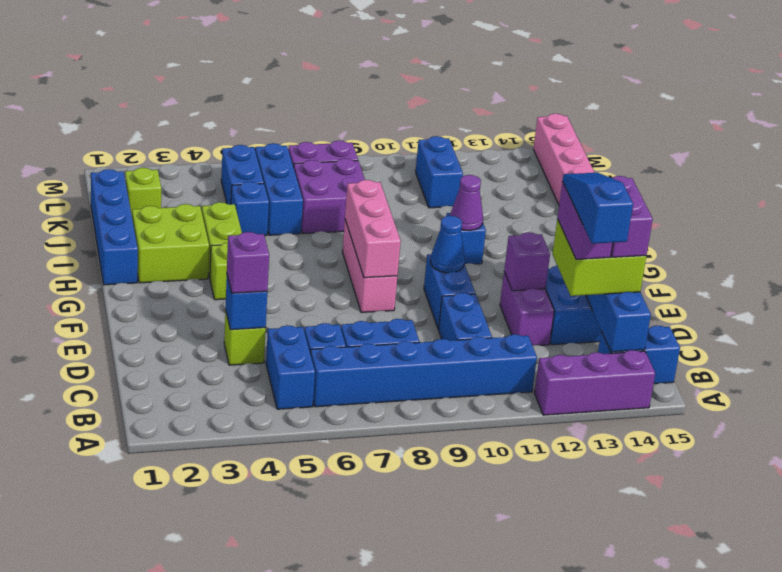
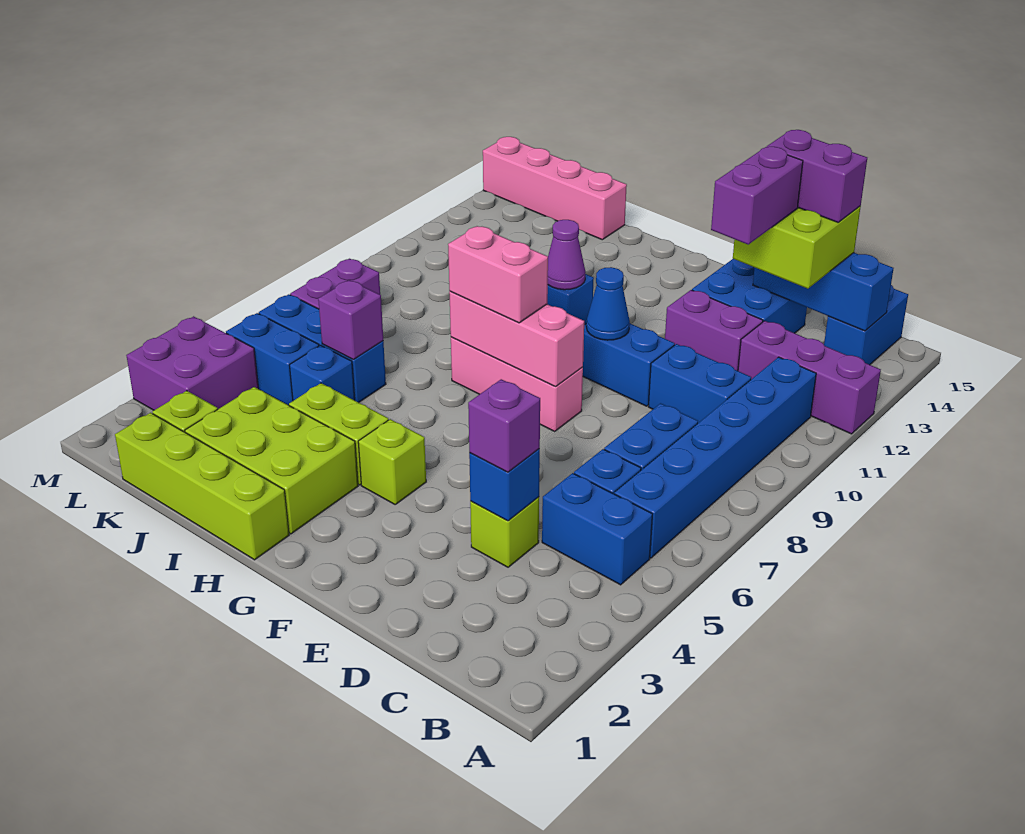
purple 1x3 brick [534,350,655,415] -> purple 1x3 brick turned to [738,321,881,434]
blue 1x3 slope [563,173,633,244] -> none
purple 1x2 brick [557,182,613,259] -> purple 1x2 brick turned to [711,147,803,244]
purple 1x1 brick [504,232,550,291] -> purple 1x1 brick moved to [318,280,383,359]
none -> pink 1x2 brick [448,226,548,323]
blue 1x4 brick [91,169,138,285] -> lime 1x4 brick [115,413,289,560]
lime 2x2 brick [132,204,209,283] -> lime 2x3 brick [185,387,358,534]
purple 2x2 brick [294,158,365,234] -> purple 2x2 brick moved to [126,316,259,410]
blue 1x2 brick [416,136,463,208] -> none

